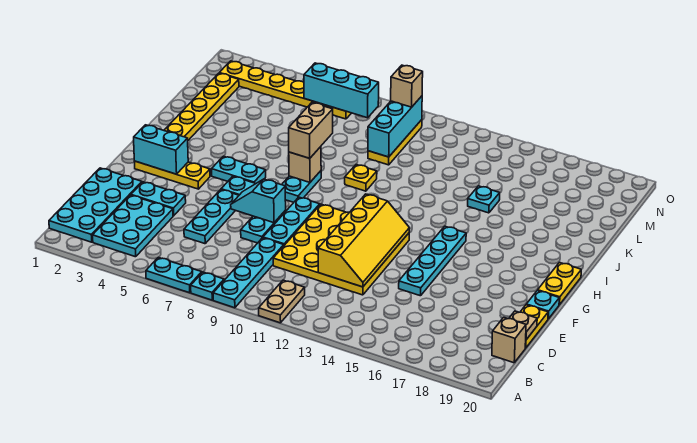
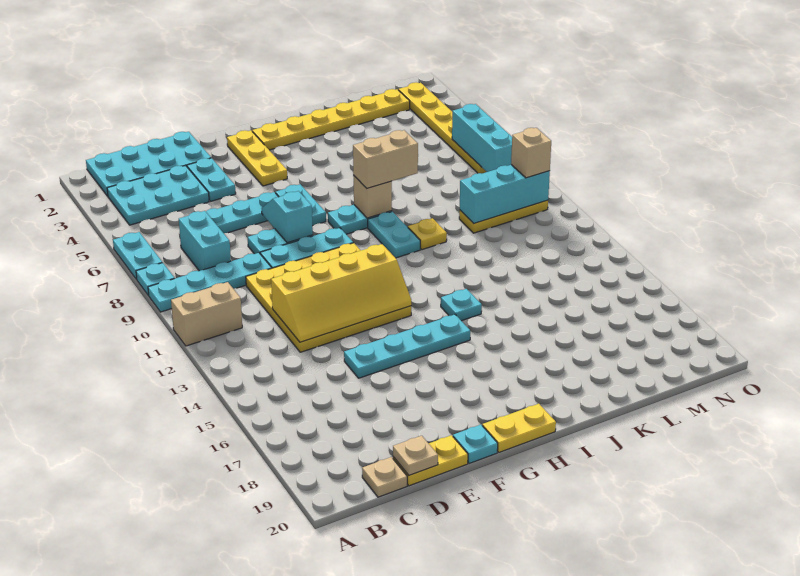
tan 1x2 plate [259,280,305,323] -> tan 1x2 brick [171,282,242,346]
tan 1x1 brick [492,317,526,363] -> tan 1x1 plate [362,457,407,497]
cyan 1x2 brick [134,125,188,174] -> cyan 1x2 brick moved to [179,211,231,271]
cyan 1x2 plate [212,156,266,183] -> cyan 1x2 plate moved to [368,212,420,258]
cyan 1x1 plate [468,186,500,213] -> cyan 1x1 plate moved to [441,289,482,321]

